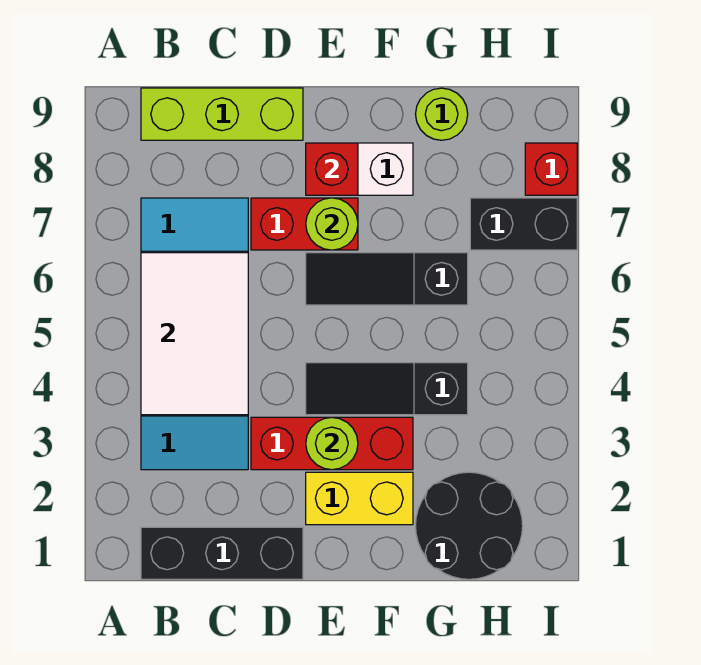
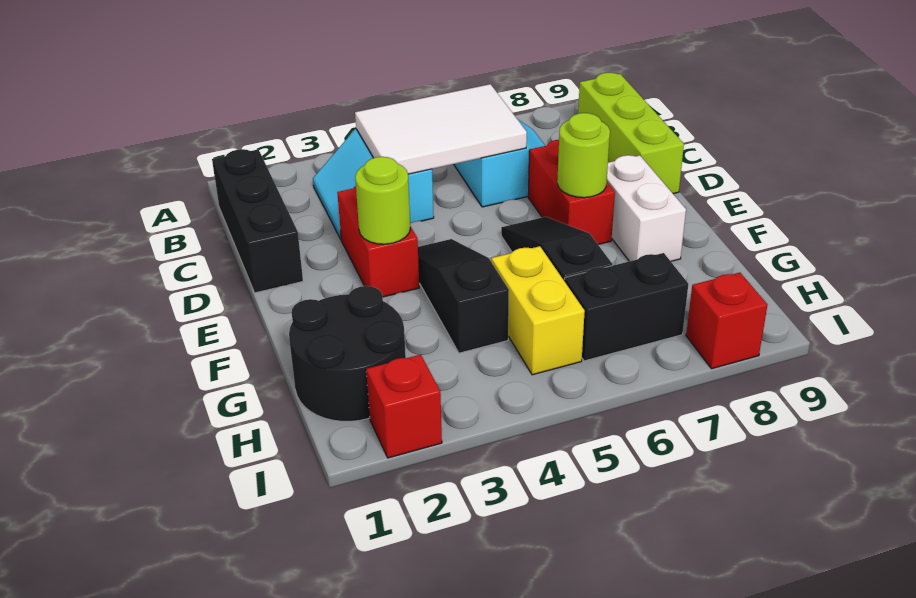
red 1x3 brick [251,417,413,470] -> red 1x2 brick [337,186,419,297]
yellow 1x2 brick [306,472,413,525] -> yellow 1x2 brick moved to [491,246,585,375]
red 1x1 brick [306,143,358,195] -> red 1x1 brick moved to [366,355,442,458]
lime 1x1 round brick [416,88,468,140] -> none
black 1x2 brick [470,198,577,250] -> black 1x2 brick turned to [565,253,688,361]

